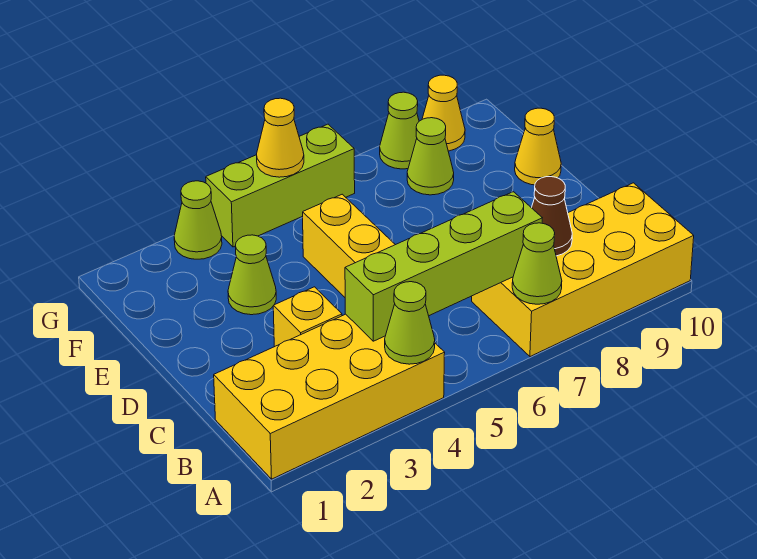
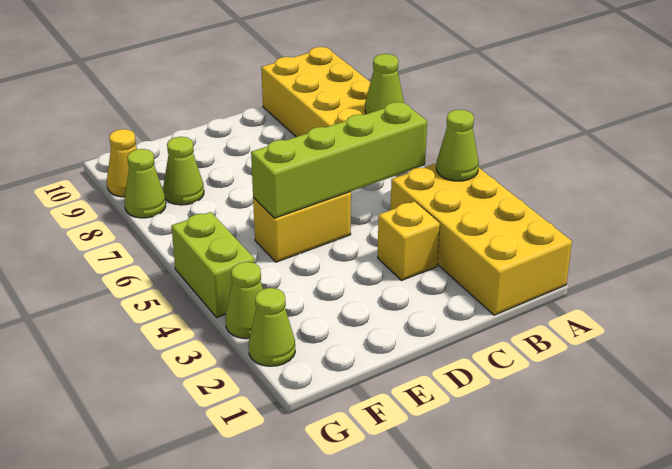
lime 1x4 brick [345,192,542,341] -> lime 1x4 brick turned to [251,102,427,218]
brown 1x1 cone [532,177,572,256] -> none
lime 1x1 cone [228,235,276,315] -> lime 1x1 cone moved to [249,288,295,366]
yellow 1x1 cone [515,108,561,185] -> none
lime 1x3 brick [206,124,355,247] -> lime 1x2 brick [171,212,255,317]
yellow 1x1 cone [257,98,304,177] -> none

